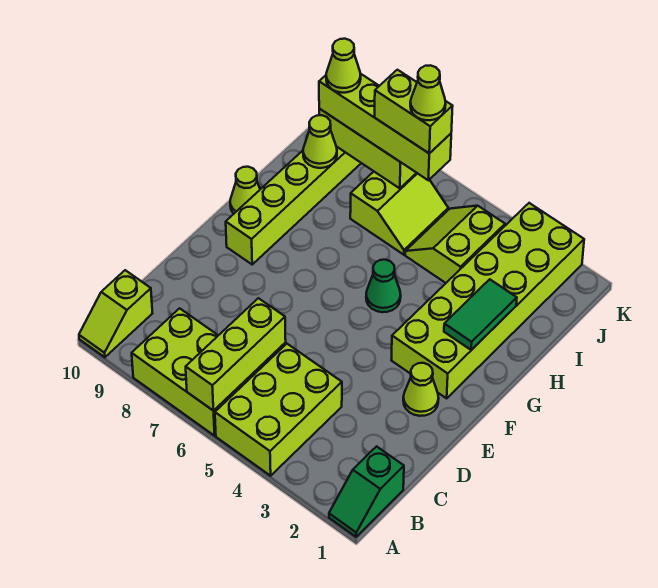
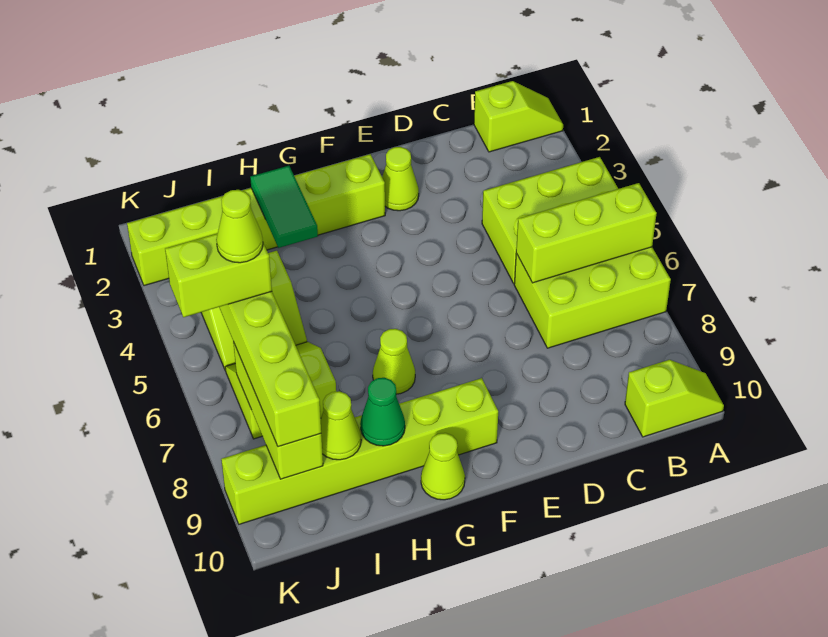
green 1x2 slope [329,446,404,537] -> lime 1x2 slope [474,81,563,152]
lime 2x3 brick [132,308,261,436] -> lime 2x3 brick turned to [514,247,671,348]
lime 2x6 brick [391,203,584,398] -> lime 1x6 brick [127,154,385,286]
green 1x2 tile [444,279,517,350] -> green 1x2 tile turned to [250,166,318,248]
green 1x1 cone [366,260,401,312] -> green 1x1 cone moved to [360,378,405,446]
lime 1x2 brick [375,70,453,153] -> lime 1x2 brick turned to [165,233,272,317]
lime 1x1 cone [326,39,361,93] -> lime 1x1 cone moved to [373,329,415,394]

